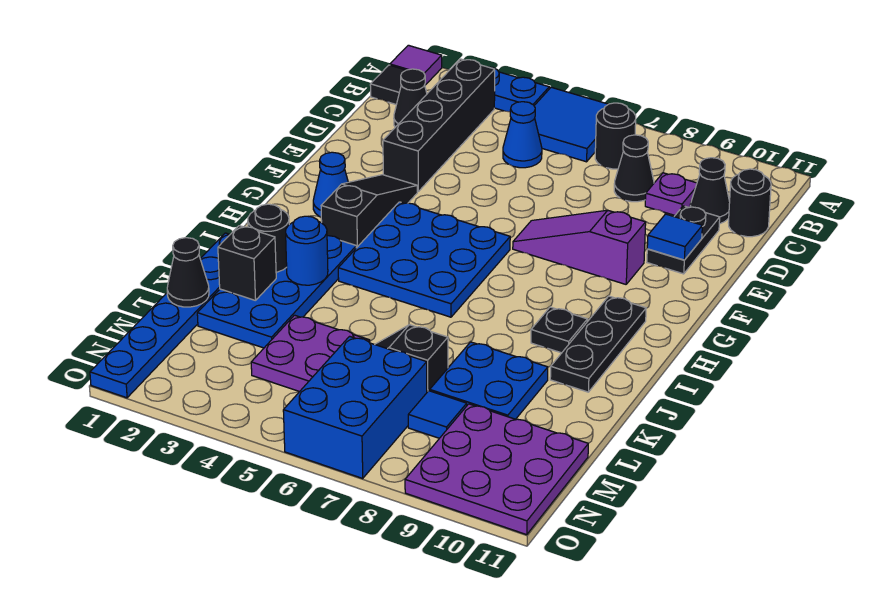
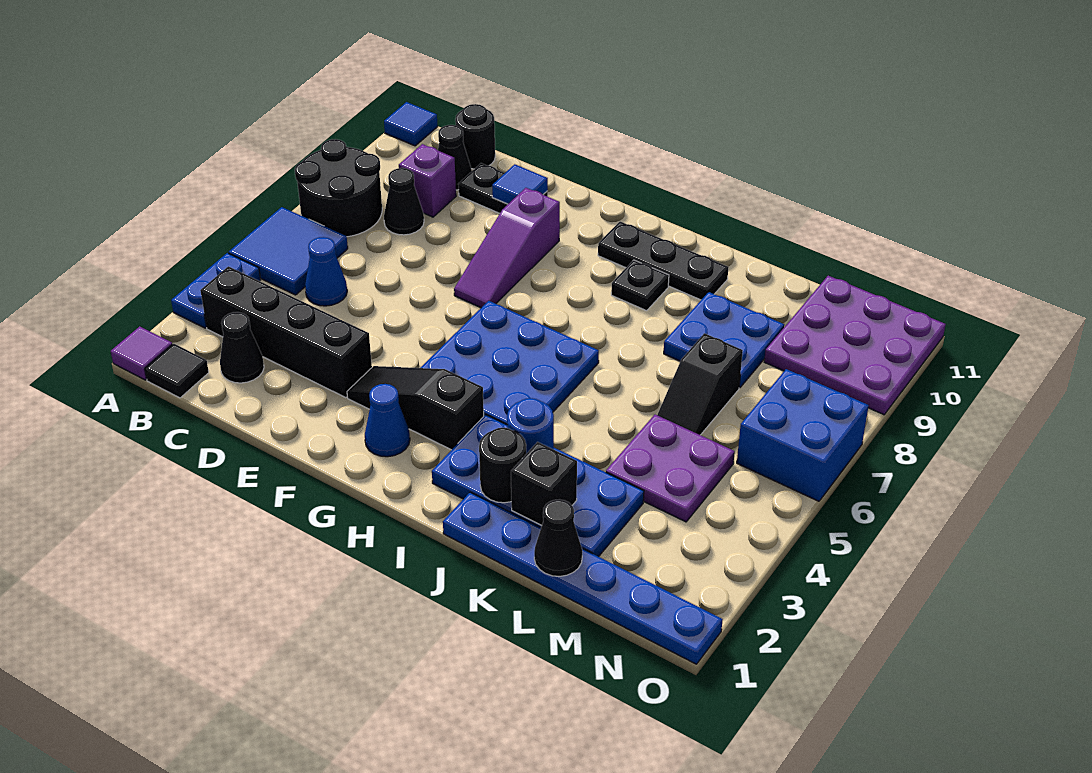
black 1x1 round brick [595,103,636,169] -> black 2x2 round brick [295,139,382,237]
purple 1x1 plate [645,173,697,215] -> purple 1x1 brick [399,144,456,217]
blue 2x3 brick [283,336,427,478] -> blue 2x2 brick [737,369,869,501]
blue 1x1 tile [408,391,467,438] -> blue 1x1 tile moved to [384,102,438,146]

